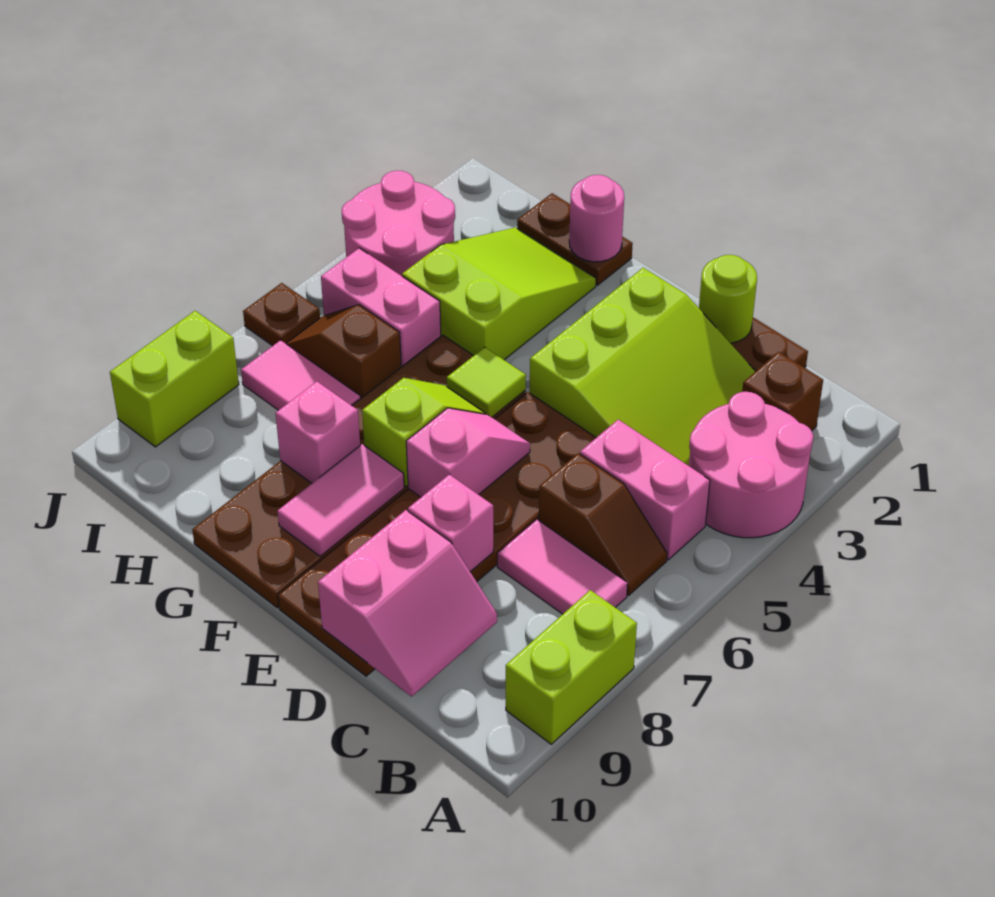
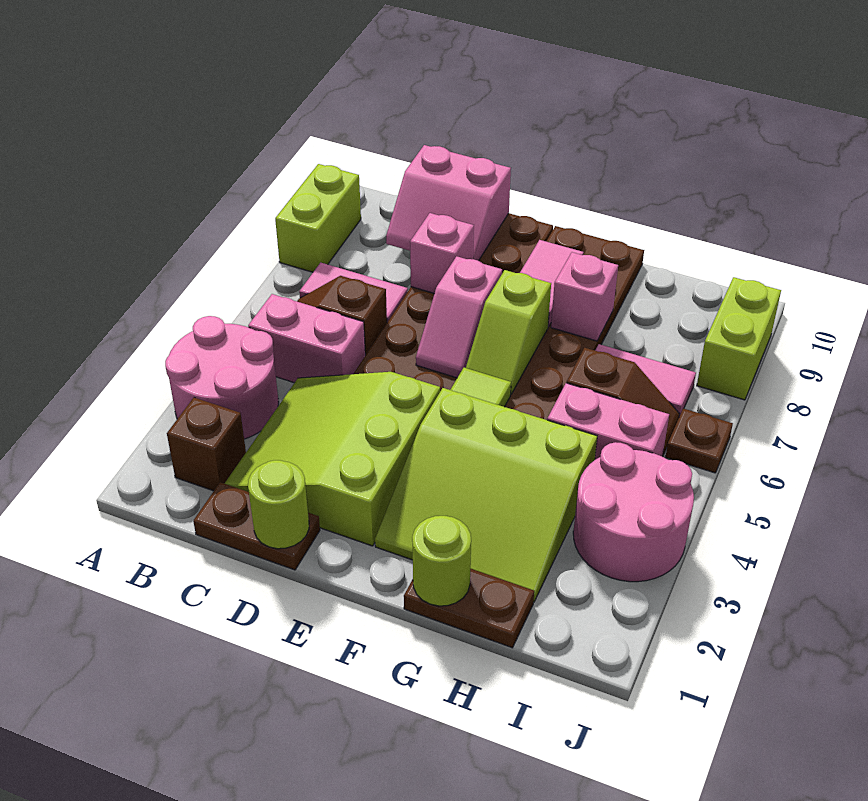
pink 2x2 slope [318,510,497,696] -> pink 2x2 slope turned to [386,145,511,261]
pink 1x1 round brick [569,175,624,262] -> lime 1x1 round brick [412,516,471,606]
lime 2x3 slope [402,227,596,360] -> lime 3x3 slope [375,388,597,602]

